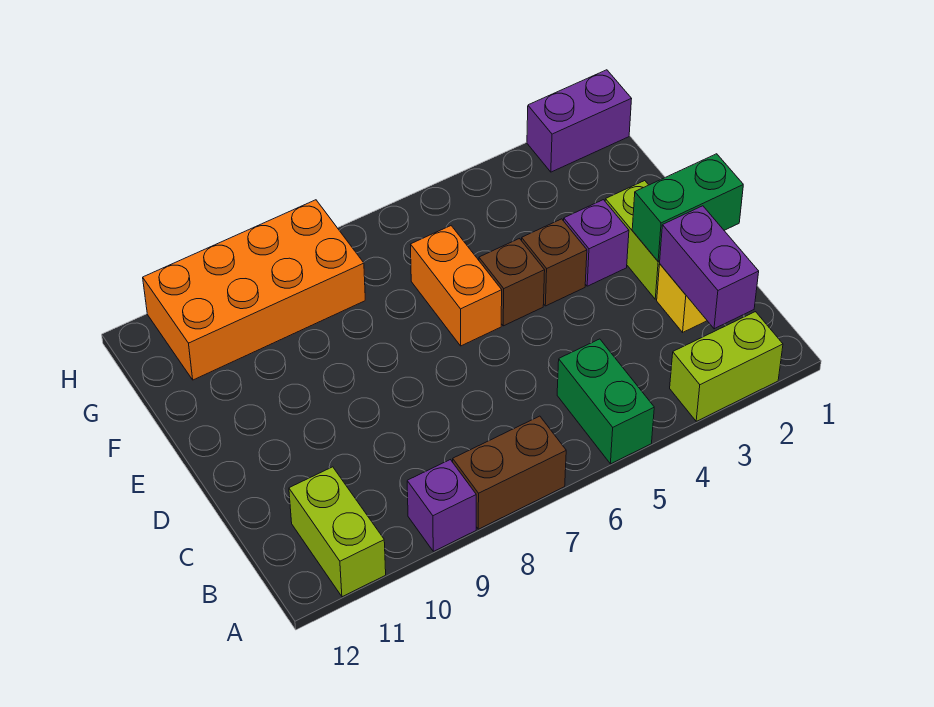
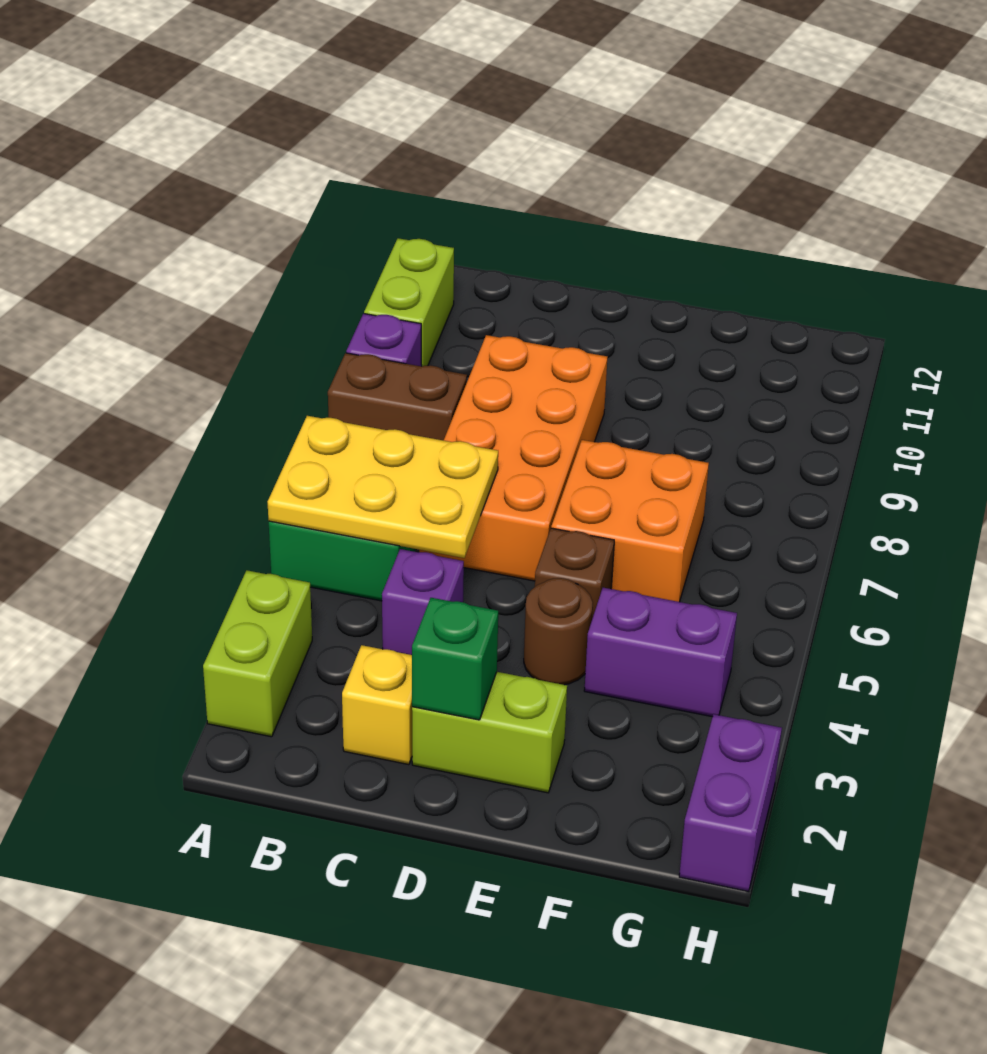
none -> yellow 2x3 plate [268,416,498,558]
brown 1x2 brick [453,416,566,529] -> brown 1x2 brick turned to [328,353,467,440]
lime 1x2 brick [289,467,386,597] -> lime 1x2 brick turned to [364,238,454,366]
purple 1x2 brick [660,206,759,329] -> purple 1x2 brick moved to [584,588,737,717]
green 1x2 brick [632,154,743,262] -> green 1x1 brick [412,598,498,720]
purple 1x1 brick [564,200,629,286] -> purple 1x1 brick moved to [382,549,464,655]
brown 1x1 brick [522,219,587,306] -> brown 1x1 round brick [524,578,593,685]
orange 1x2 brick [410,226,502,346] -> orange 2x2 brick [551,440,709,602]
orange 2x4 brick [143,200,365,380] -> orange 2x4 brick moved to [419,335,607,581]

